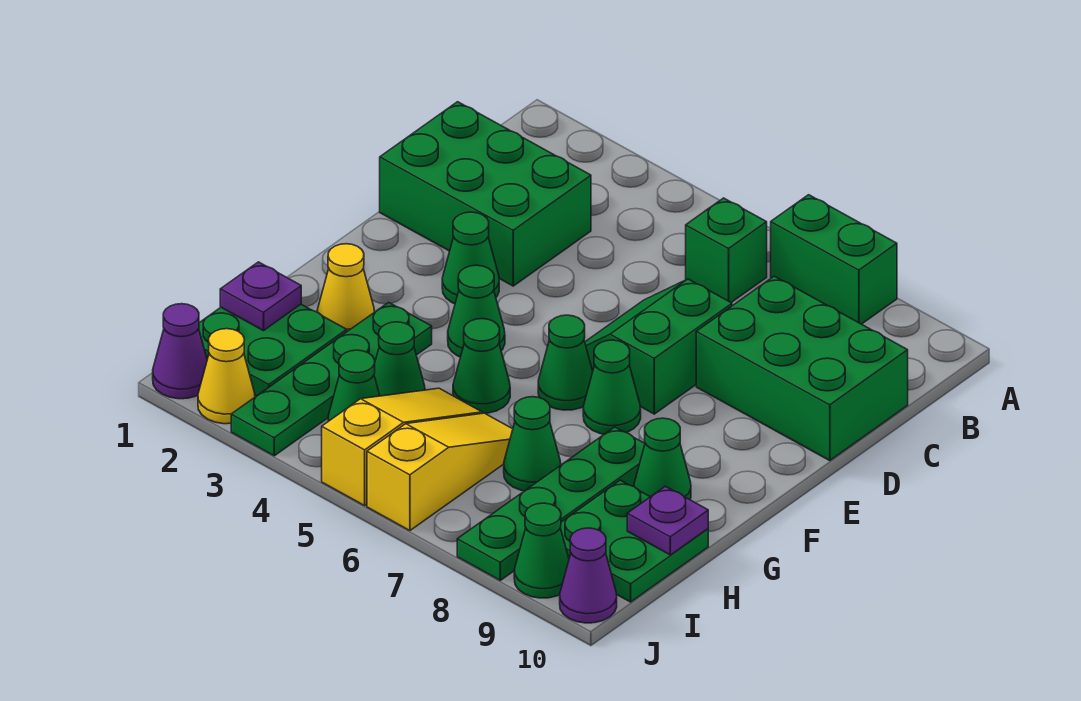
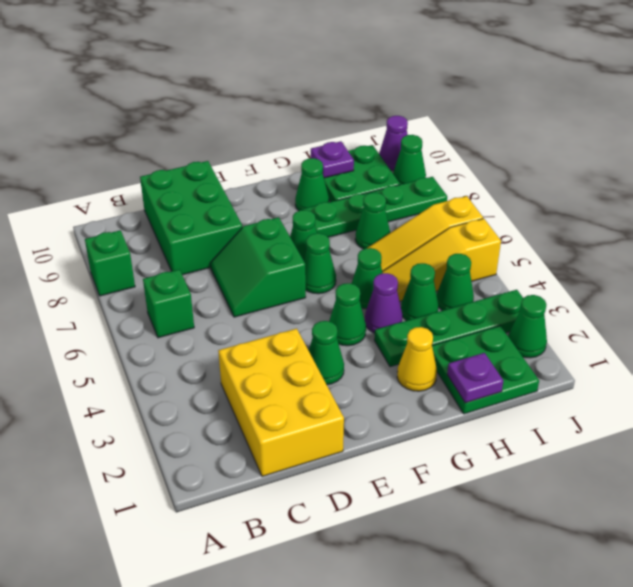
green 1x2 brick [771,195,897,324] -> green 1x1 brick [85,230,135,296]
green 2x3 brick [380,102,591,286] -> yellow 2x3 brick [218,329,344,477]
green 2x2 slope [585,279,732,414] -> green 2x2 slope turned to [210,217,306,317]
purple 1x1 cone [153,304,207,399] -> purple 1x1 cone moved to [365,273,403,333]
yellow 1x1 cone [198,329,255,424] -> green 1x1 cone [508,295,547,358]

